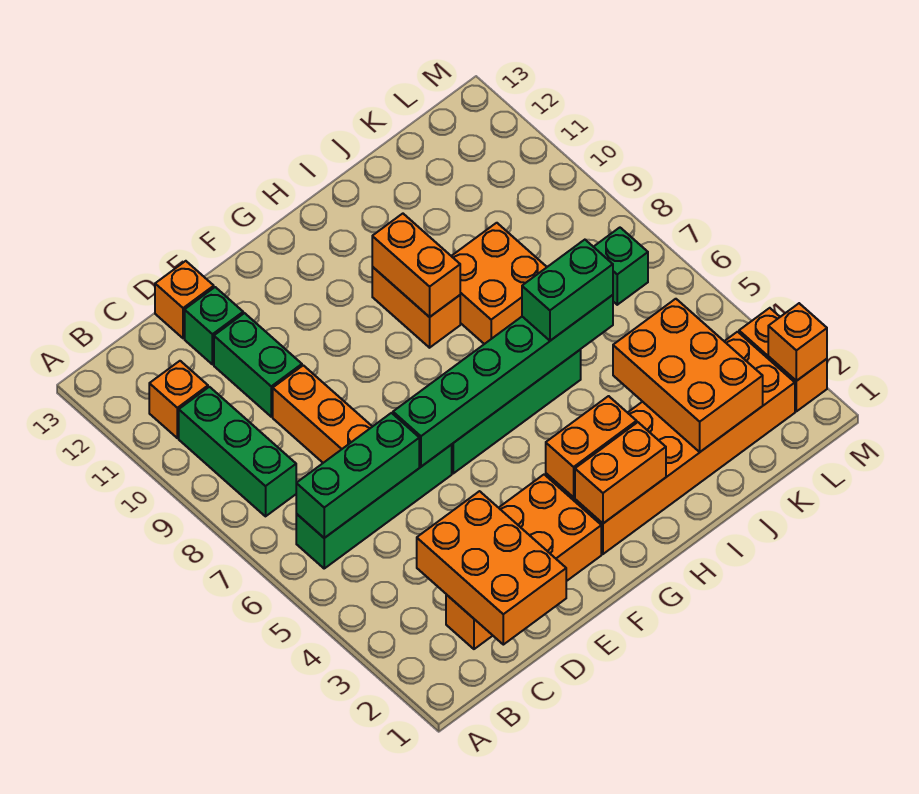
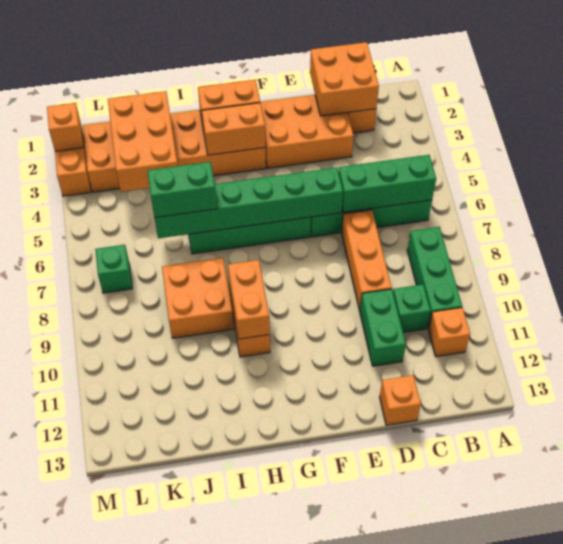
orange 2x3 brick [417,491,566,645] -> orange 2x2 brick [310,42,379,116]
green 1x1 brick [185,287,243,365] -> green 1x1 brick moved to [393,284,430,333]

